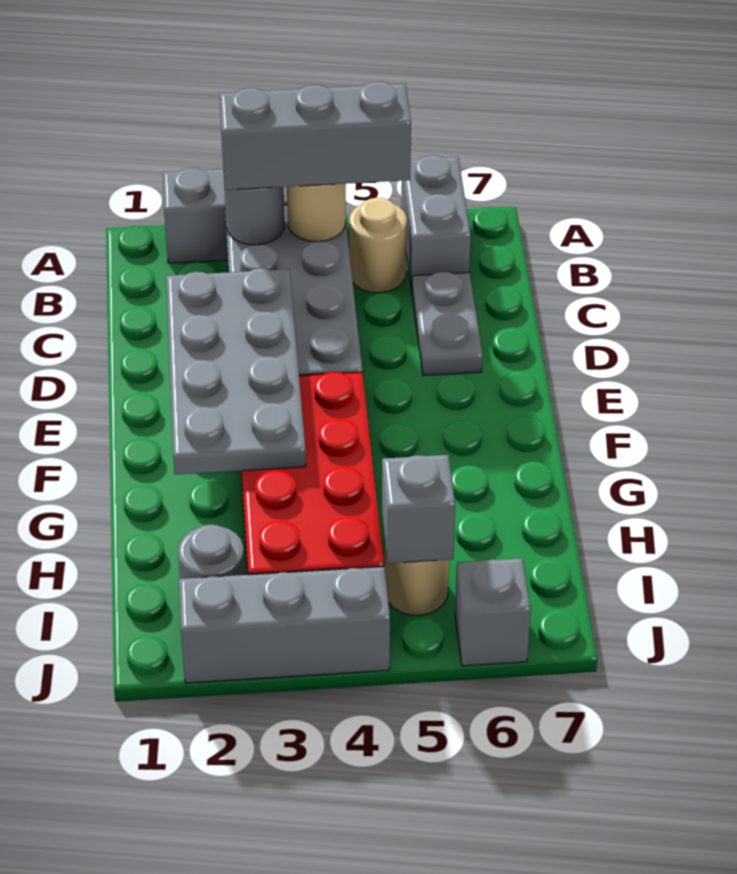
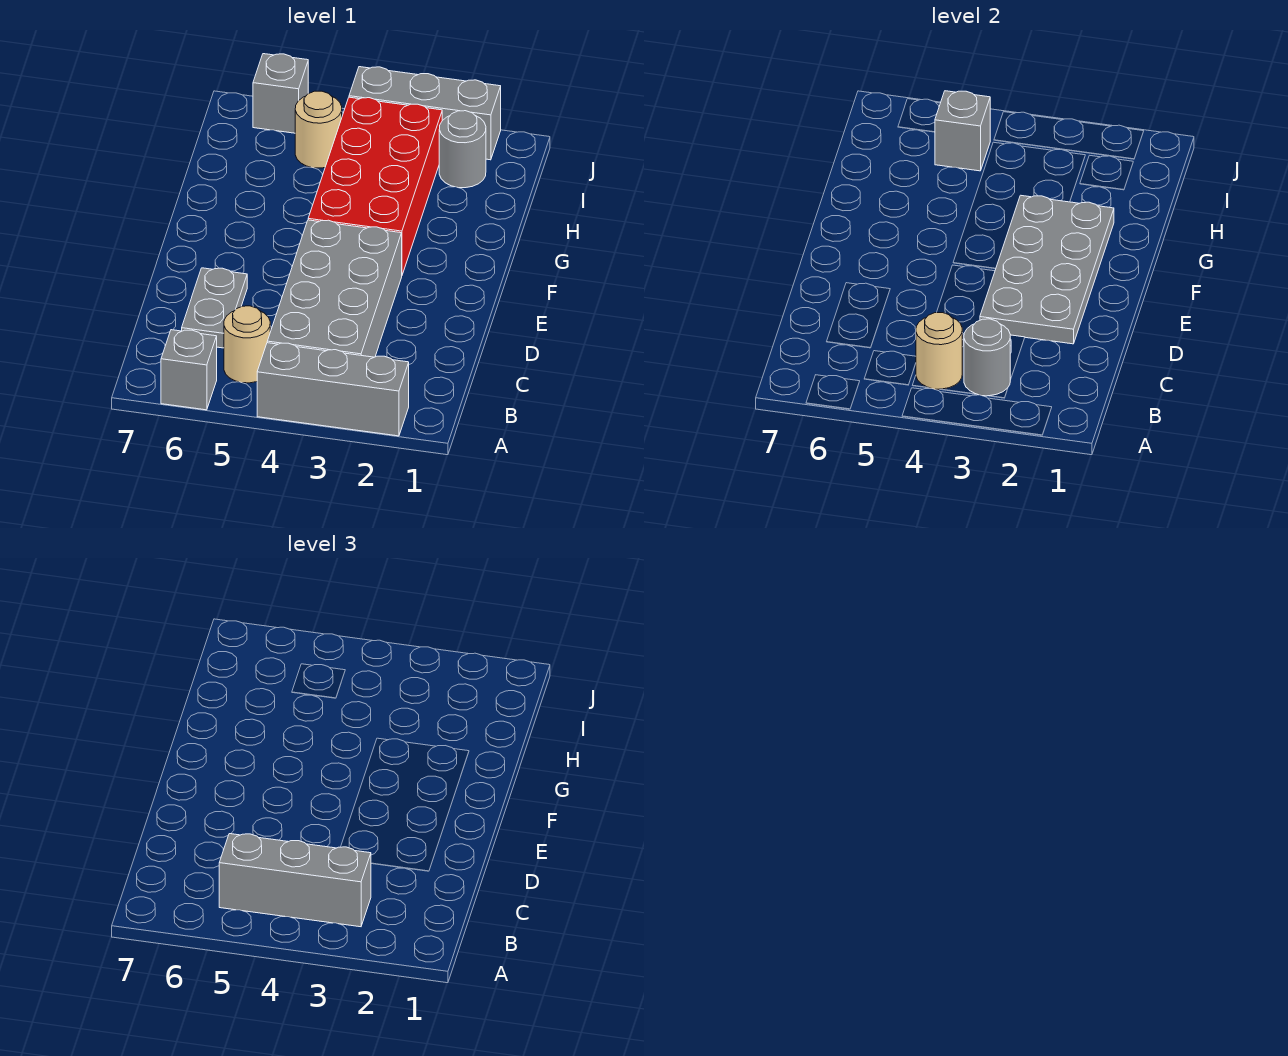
grey 1x2 brick [401,155,471,290] -> grey 1x1 brick [161,330,217,410]

